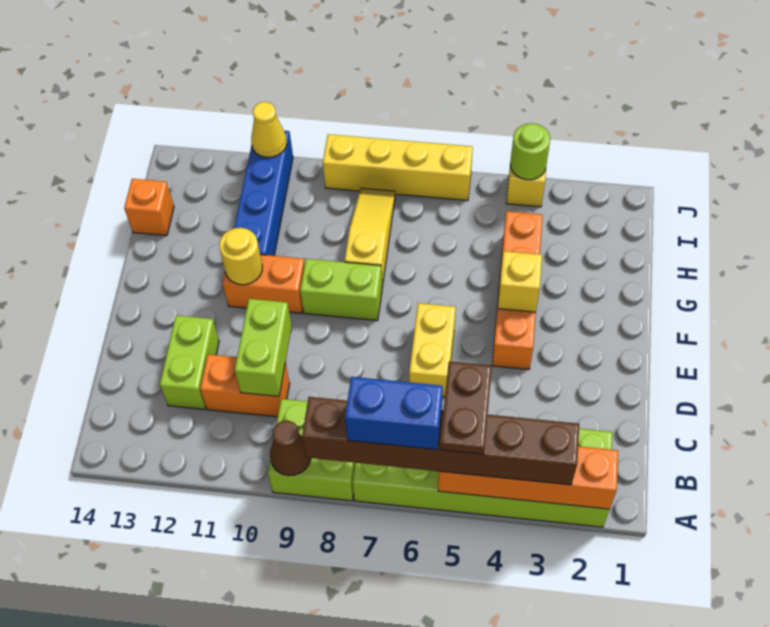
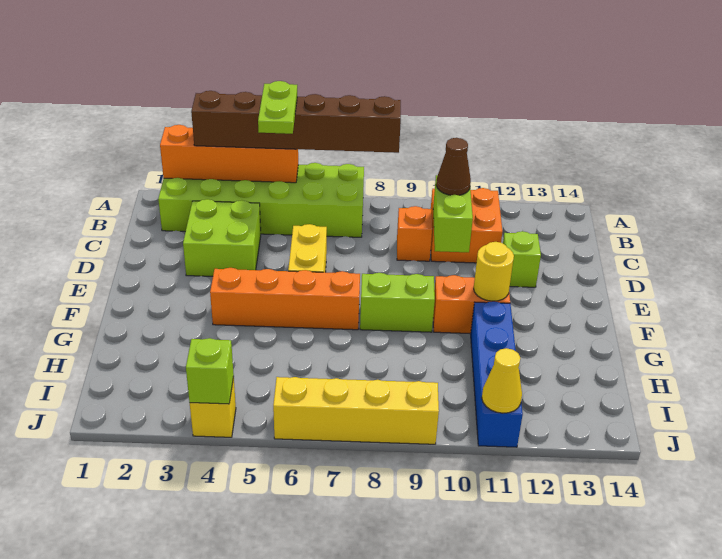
brown 1x2 plate [440,361,492,454] -> lime 1x2 plate [258,81,297,134]
blue 1x2 brick [345,377,443,450] -> none
lime 2x2 brick [268,399,355,501] -> lime 2x2 brick moved to [183,199,261,276]
brown 1x1 cone [270,420,311,476] -> brown 1x1 cone moved to [436,138,471,195]
orange 1x2 brick [200,354,290,417] -> orange 2x2 brick [431,188,503,263]
lime 1x2 brick [160,315,219,409] -> lime 1x1 brick [503,231,541,287]
orange 1x4 brick [492,211,543,369] -> orange 1x4 brick turned to [210,268,360,330]
yellow 1x1 brick [498,251,542,312] -> none
yellow 1x3 slope [345,188,395,287] -> none
orange 1x1 brick [124,179,174,236] -> orange 1x1 brick moved to [397,206,432,261]
lime 1x1 round brick [510,123,550,180] -> lime 1x1 brick [186,338,234,404]

